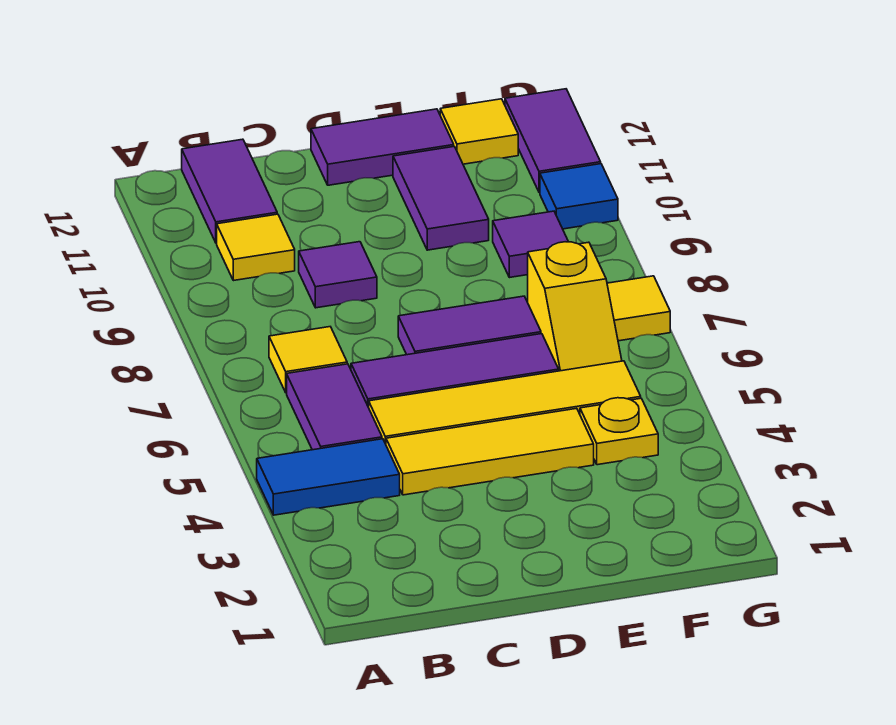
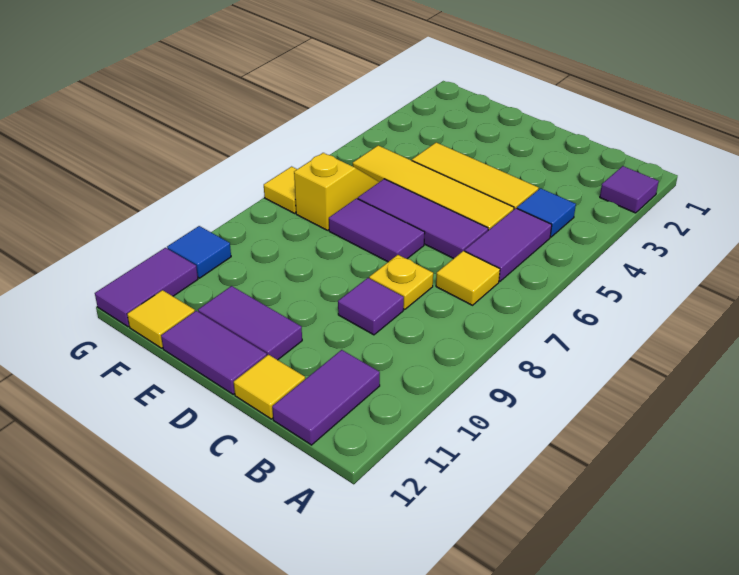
blue 1x2 tile [257,439,400,515] -> blue 1x1 tile [517,188,576,237]
yellow 1x1 tile [217,214,295,281] -> yellow 1x1 tile moved to [234,354,305,419]
purple 1x2 tile [393,146,489,250] -> purple 1x2 tile turned to [198,286,302,360]
yellow 1x1 plate [580,398,658,465] -> yellow 1x1 plate moved to [369,255,433,309]
purple 1x1 tile [493,211,568,278] -> purple 1x1 tile moved to [600,166,659,213]

